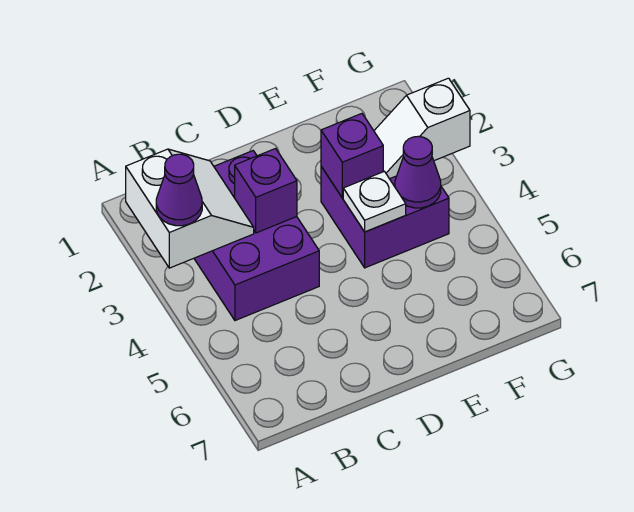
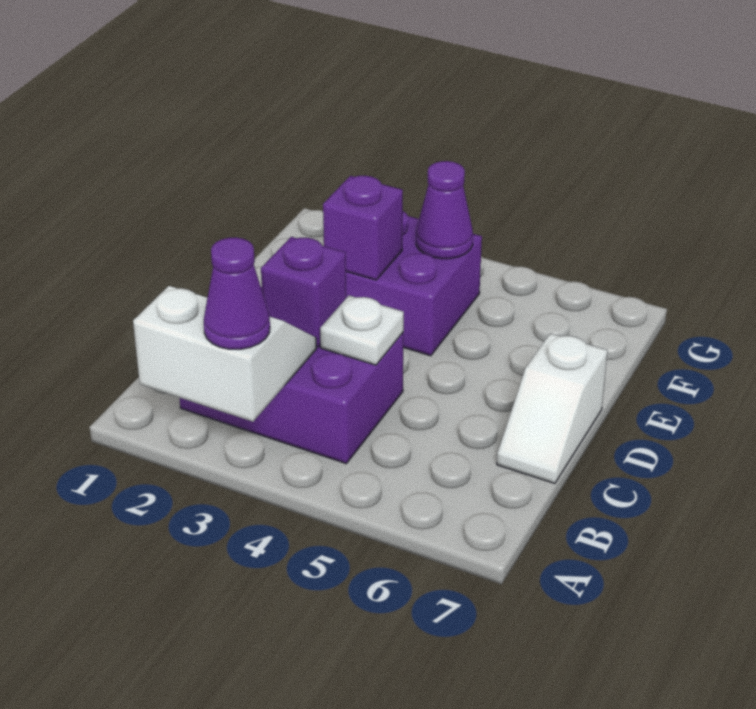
white 1x1 plate [343,171,406,232] -> white 1x1 plate moved to [320,296,404,365]
white 1x2 slope [374,78,470,179] -> white 1x2 slope moved to [497,333,608,484]

